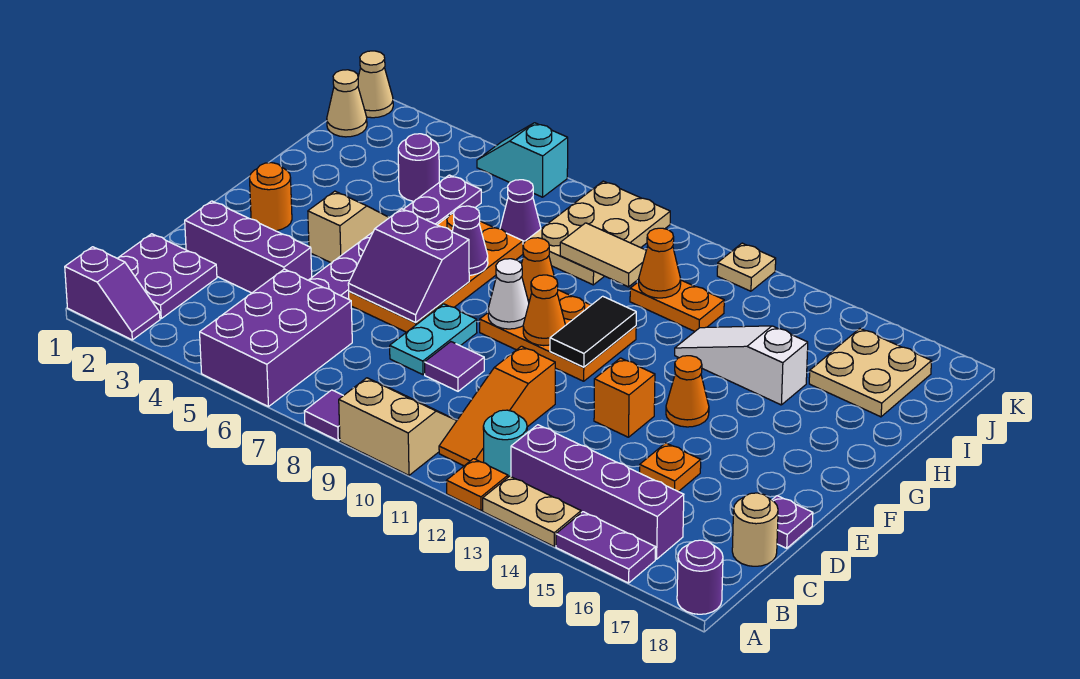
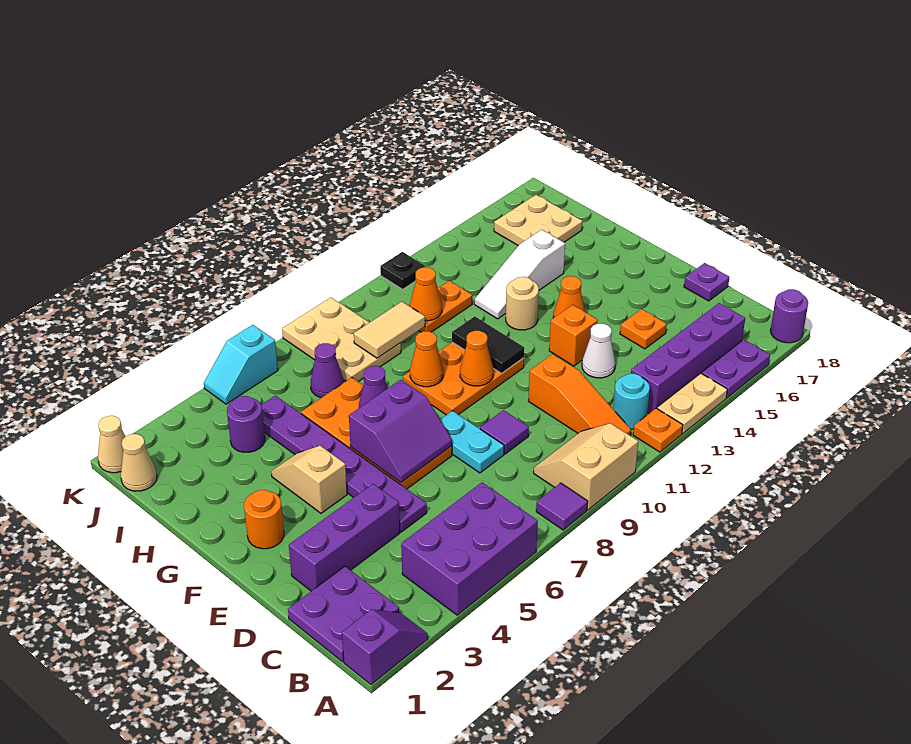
purple 2x3 brick [200,269,352,407] -> purple 2x3 brick turned to [401,482,538,615]
tan 1x1 round brick [732,493,778,566] -> tan 1x1 round brick moved to [506,277,539,330]
white 1x1 cone [488,259,529,329] -> white 1x1 cone moved to [582,323,615,378]
tan 1x1 plate [717,243,776,291] -> black 1x1 plate [380,252,425,289]

